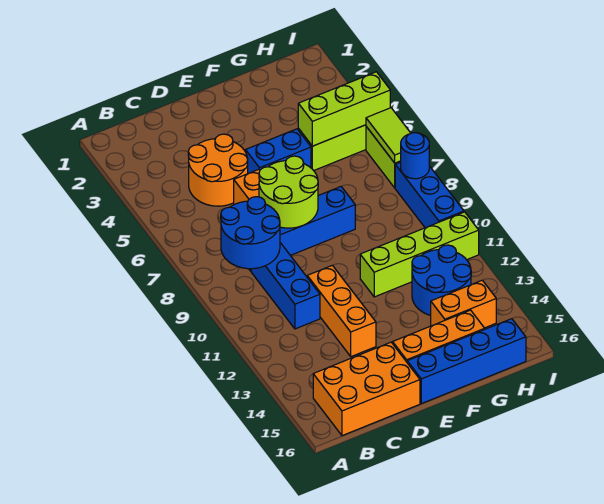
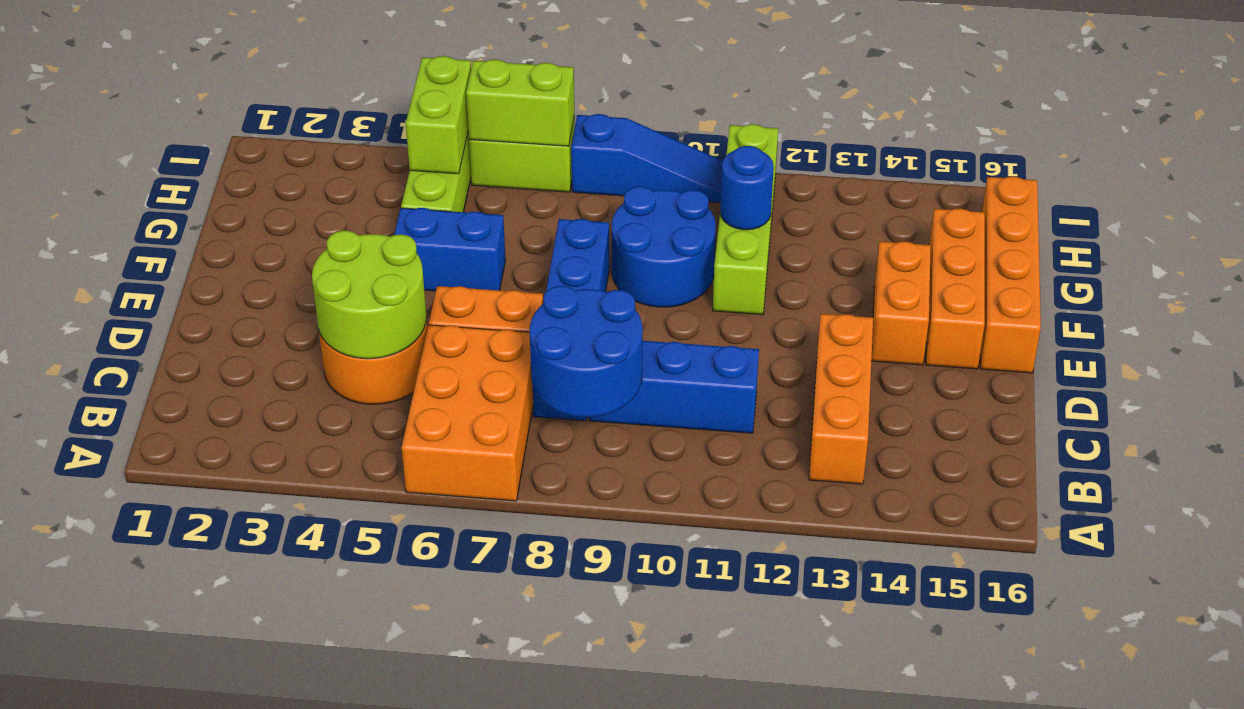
orange 2x3 brick [313,342,420,436] -> orange 2x3 brick moved to [402,325,533,501]
lime 2x2 round brick [259,156,318,228] -> lime 2x2 round brick moved to [312,231,427,359]
orange 1x3 brick [307,265,376,357] -> orange 1x3 brick turned to [809,314,873,484]
blue 1x2 brick [245,129,311,174] -> blue 1x2 brick turned to [394,208,505,291]
blue 1x4 brick [407,319,526,404] -> orange 1x4 brick [980,176,1041,373]
lime 1x3 brick [298,72,390,146] -> lime 1x2 brick [406,56,471,174]
blue 2x2 round brick [412,245,471,315] -> blue 2x2 round brick moved to [612,187,716,307]
orange 1x2 brick [431,280,496,328] -> orange 1x2 brick moved to [871,241,931,365]
lime 1x2 tile [366,108,410,163] -> lime 1x2 brick [466,59,574,146]
blue 1x3 brick [395,162,464,228] -> blue 1x3 slope [571,114,723,203]
blue 1x1 round brick [401,133,429,179] -> blue 1x1 round brick moved to [720,146,774,230]

